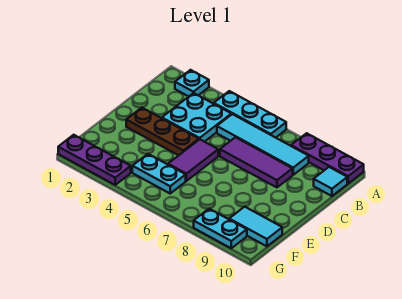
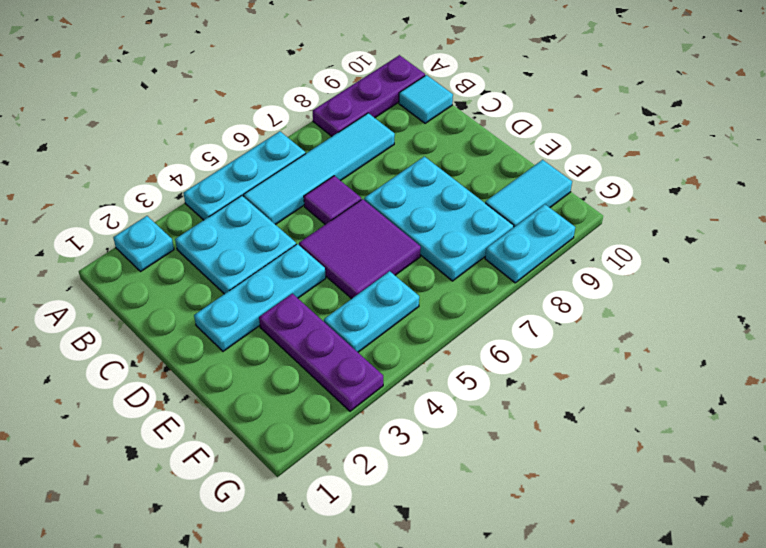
purple 1x3 tile [220,137,293,187] -> purple 1x1 tile [304,176,361,224]
brown 1x3 plate [126,108,199,155] -> cyan 1x3 plate [194,244,326,351]
purple 1x2 tile [168,139,218,181] -> purple 2x2 tile [299,199,421,299]
none -> cyan 2x3 plate [364,156,514,281]
purple 1x3 plate [58,135,131,185] -> purple 1x3 plate turned to [259,294,383,411]

